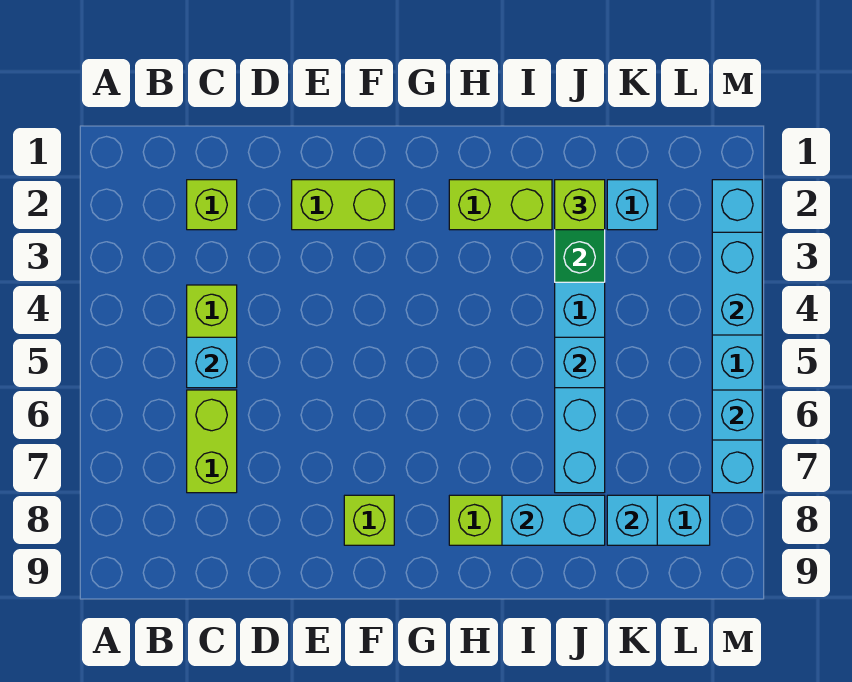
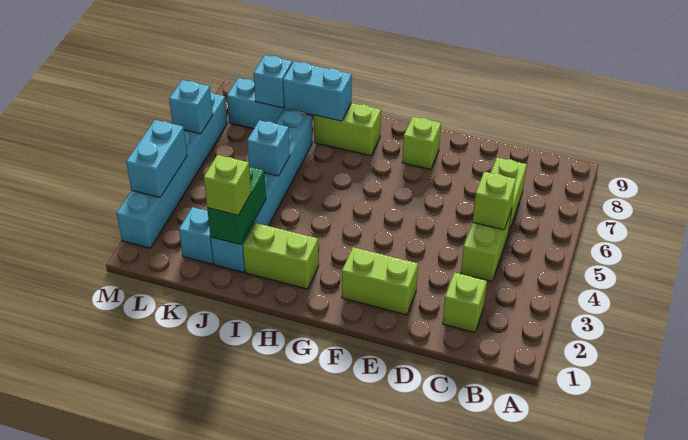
cyan 1x1 brick [187,337,237,388] -> lime 1x1 brick [473,172,516,230]

